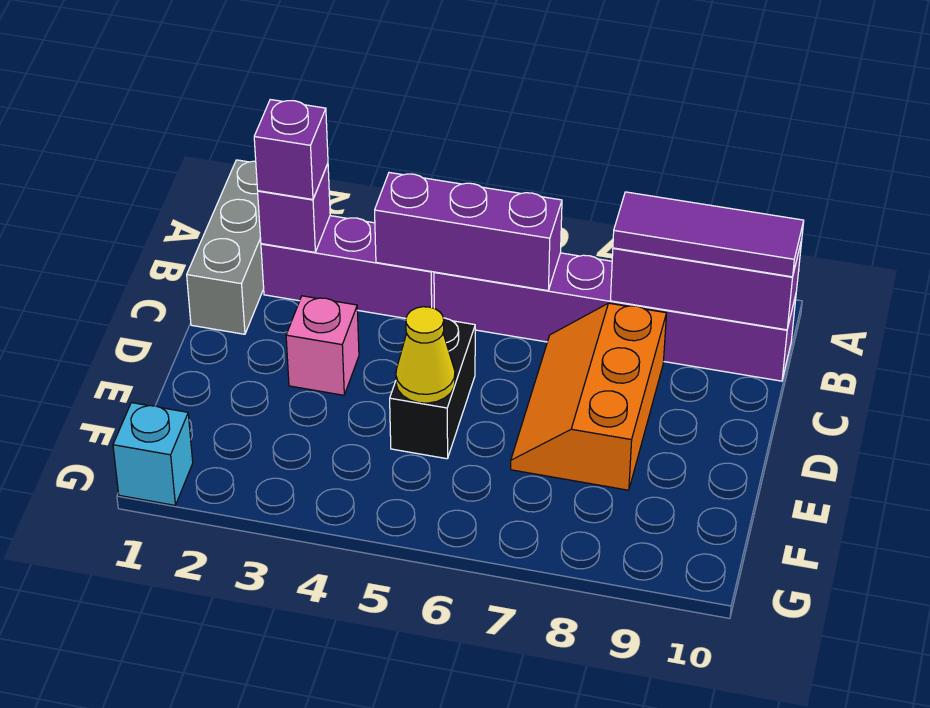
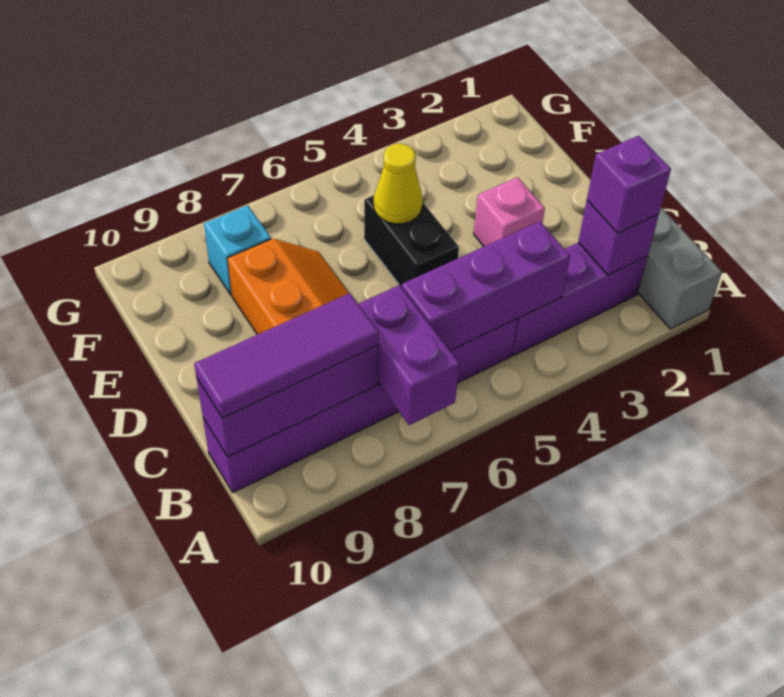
none -> purple 1x2 brick [359,285,459,425]
cyan 1x1 brick [113,403,193,505] -> cyan 1x1 brick moved to [204,205,271,295]

